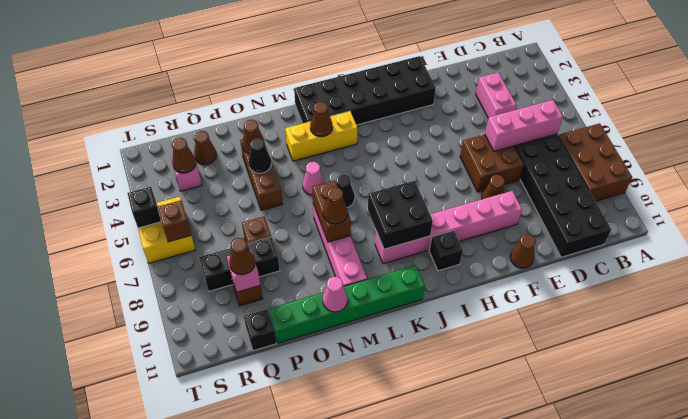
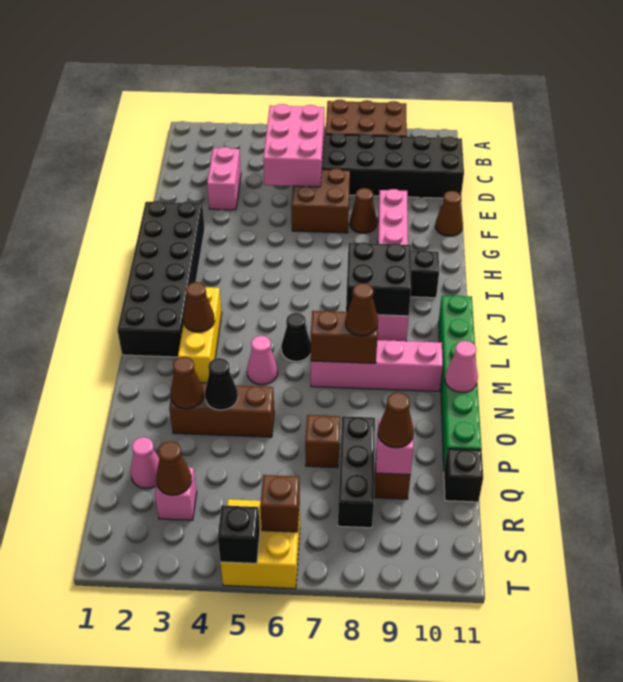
pink 1x3 brick [485,100,563,151] -> pink 2x3 brick [263,104,324,187]
pink 1x2 brick [476,72,516,118] -> pink 1x2 brick turned to [207,147,241,210]
brown 1x1 cone [194,131,217,165] -> pink 1x1 cone [131,437,159,489]

